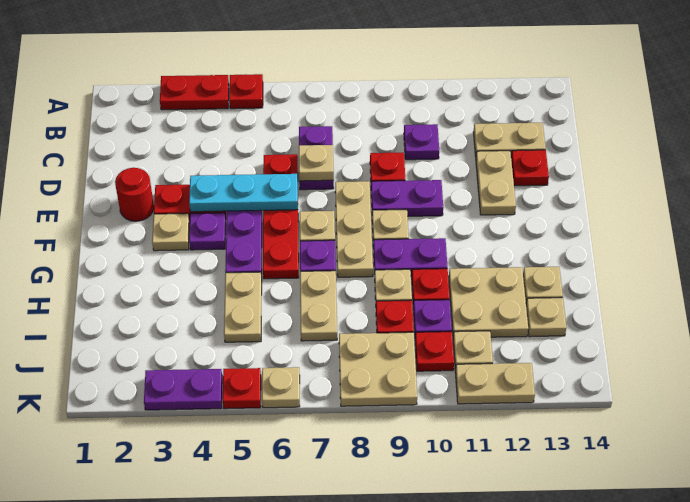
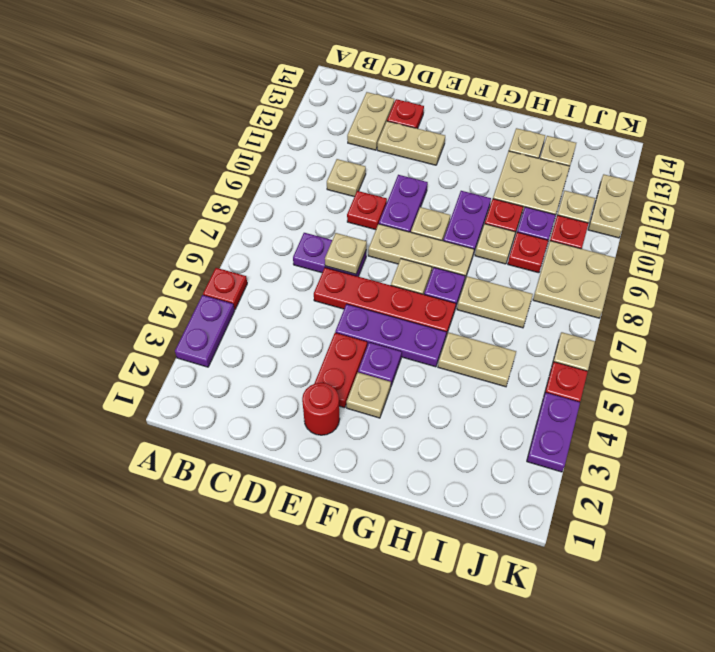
red 1x2 plate [160,75,229,110] -> purple 1x2 plate [175,295,235,367]
purple 1x1 plate [404,124,439,160] -> tan 1x1 plate [327,159,366,197]
cyan 1x3 plate [189,174,298,212] -> none

